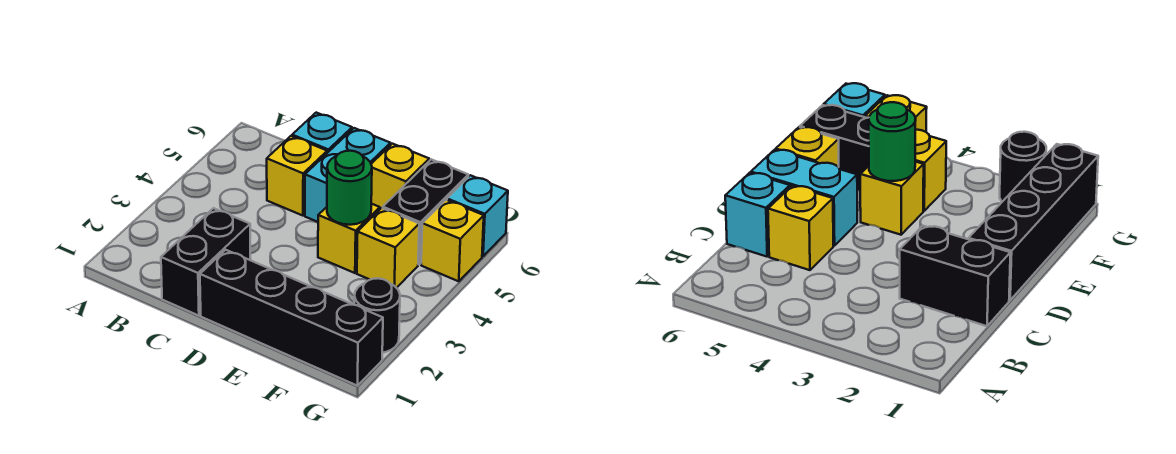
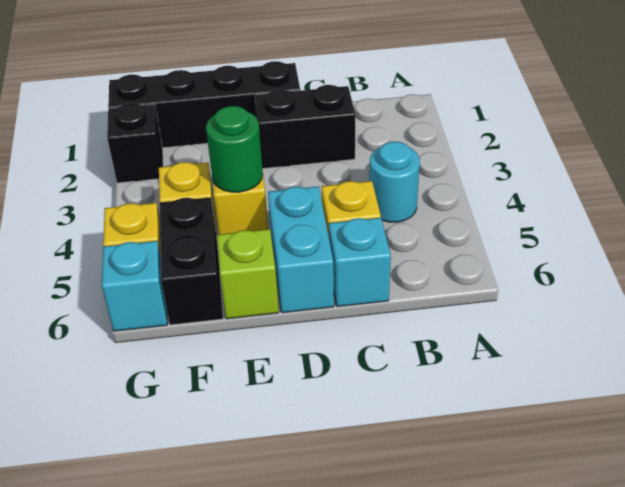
none -> cyan 1x1 round brick [370,142,420,222]
black 1x2 brick [161,208,251,316] -> black 1x2 brick turned to [255,85,355,169]
yellow 1x1 brick [371,144,429,209] -> lime 1x1 brick [217,229,279,319]
black 1x1 round brick [354,278,400,353] -> black 1x1 brick [107,103,163,183]

